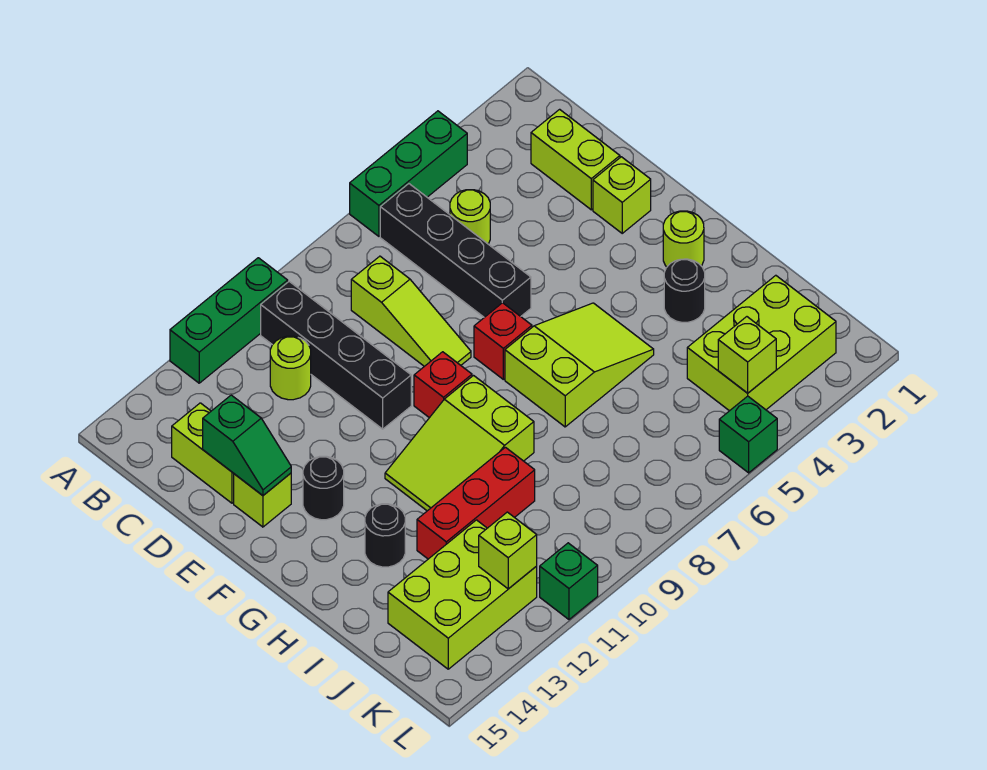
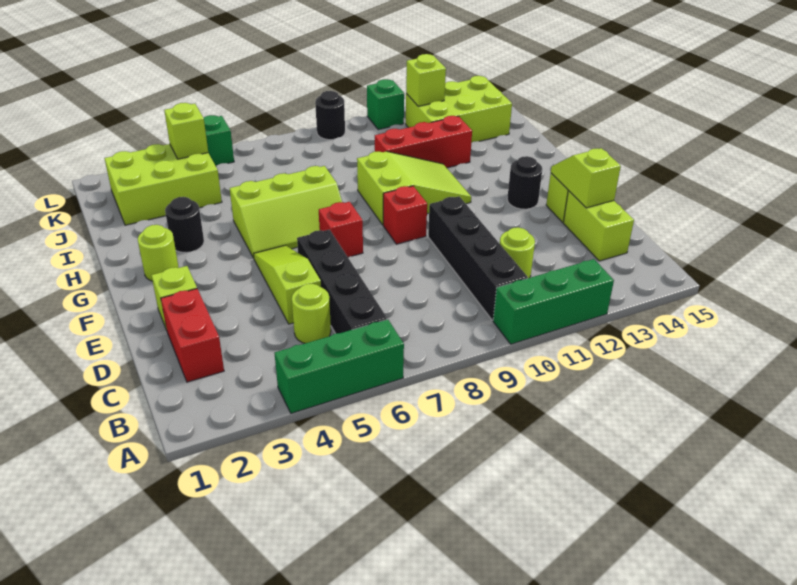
lime 1x2 brick [531,109,620,210] -> red 1x2 brick [161,289,224,382]
lime 1x3 slope [351,256,471,366] -> lime 1x3 slope moved to [254,245,321,324]
green 1x2 slope [203,395,291,495] -> lime 1x2 slope [551,148,621,208]
lime 2x3 slope [505,303,654,427] -> lime 2x3 slope turned to [230,166,342,258]
black 1x1 round brick [365,504,405,567] -> black 1x1 round brick moved to [315,91,345,140]

